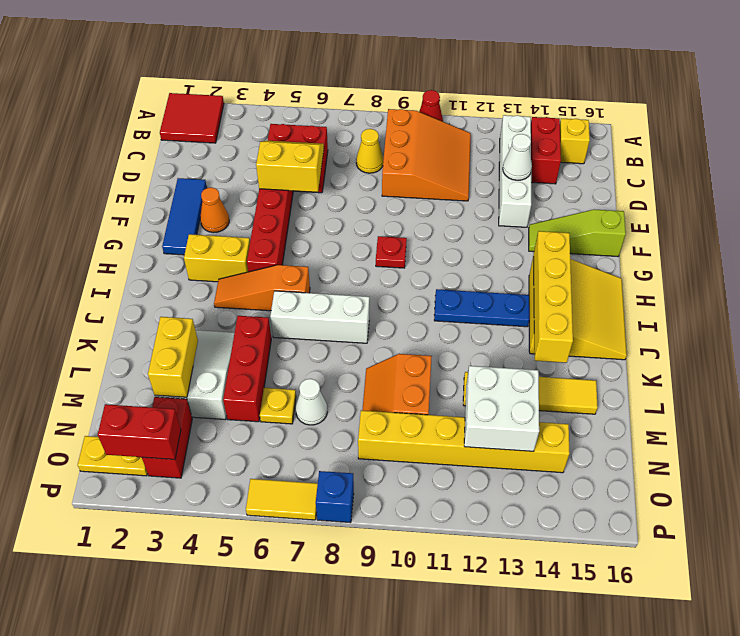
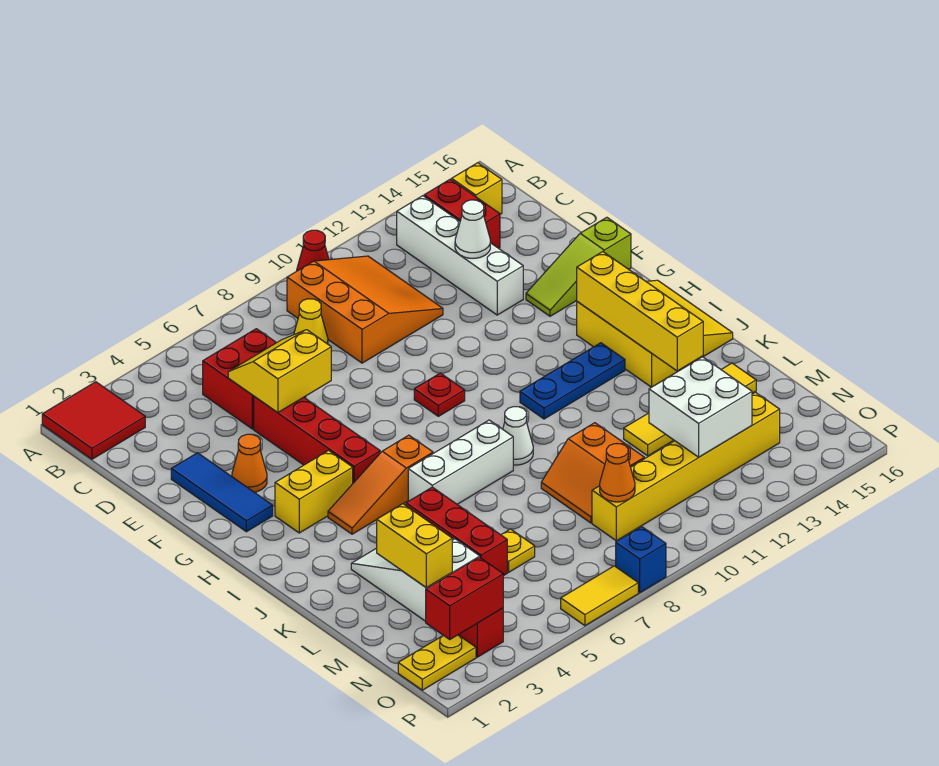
white 1x1 cone [296,379,327,425] -> white 1x1 cone moved to [503,407,533,465]
none -> orange 1x1 cone [600,444,635,502]

